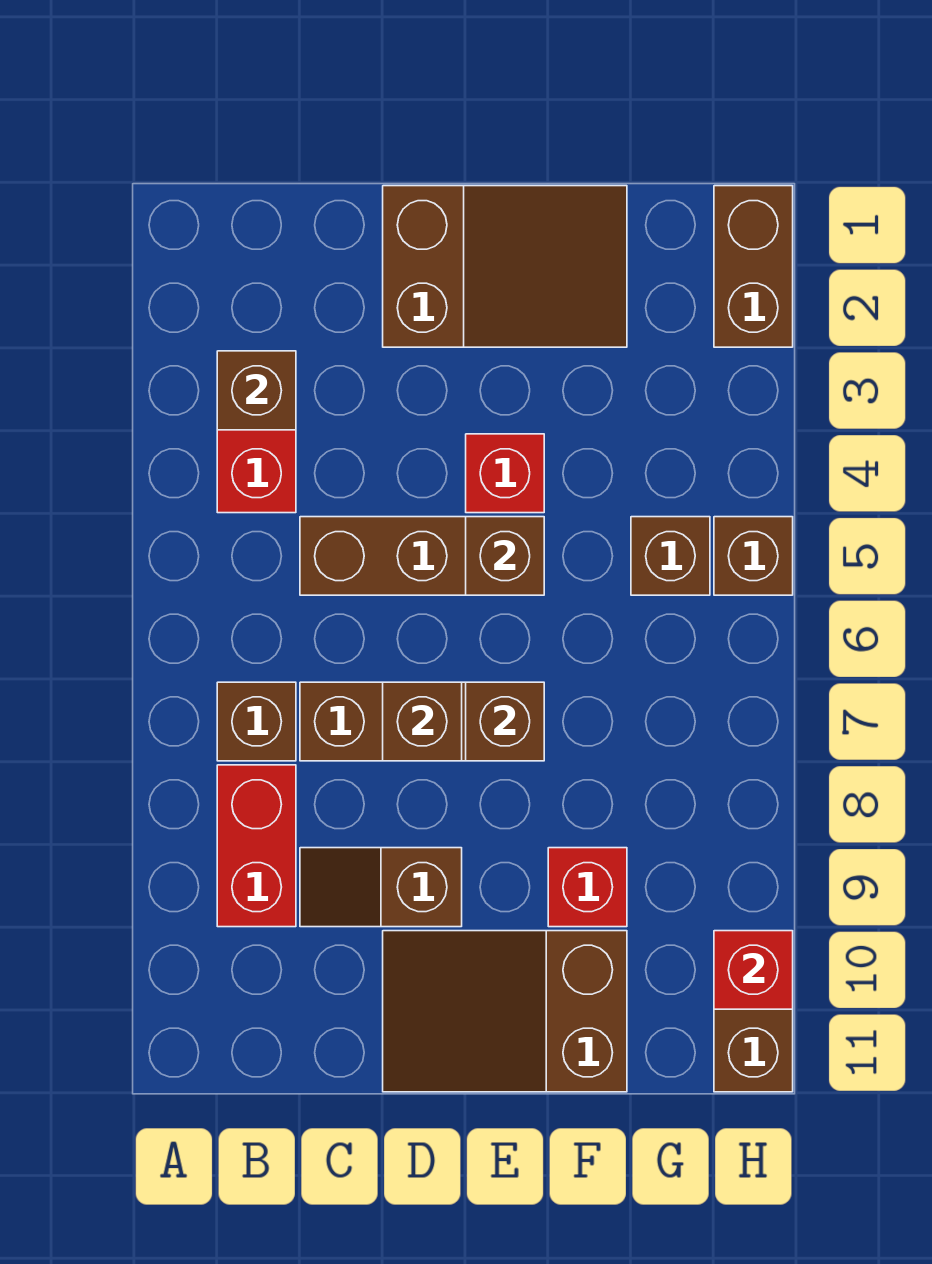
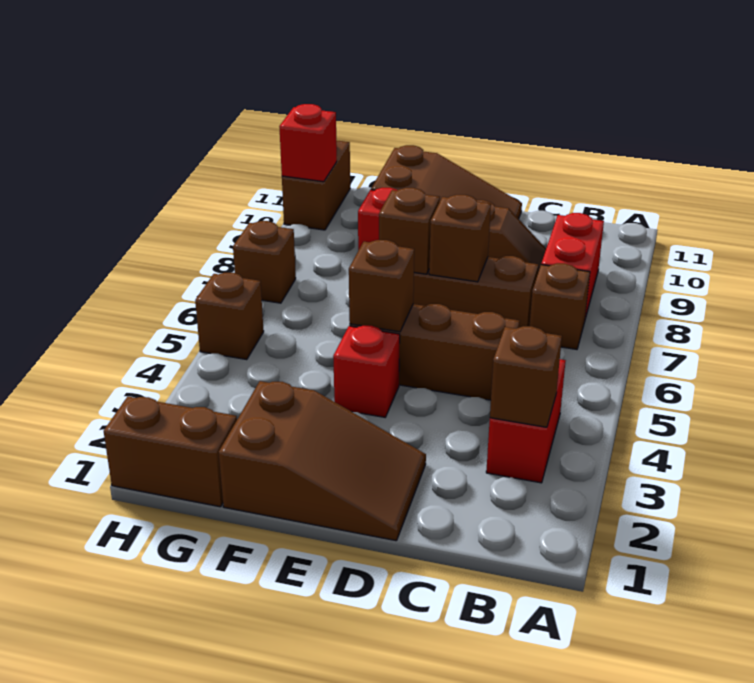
brown 2x3 slope [383,186,627,347] -> brown 2x3 slope turned to [219,381,426,541]
brown 1x1 brick [631,517,710,595] -> brown 1x1 brick moved to [233,221,296,303]
brown 1x2 brick [714,186,793,347] -> brown 1x2 brick turned to [104,397,237,507]

